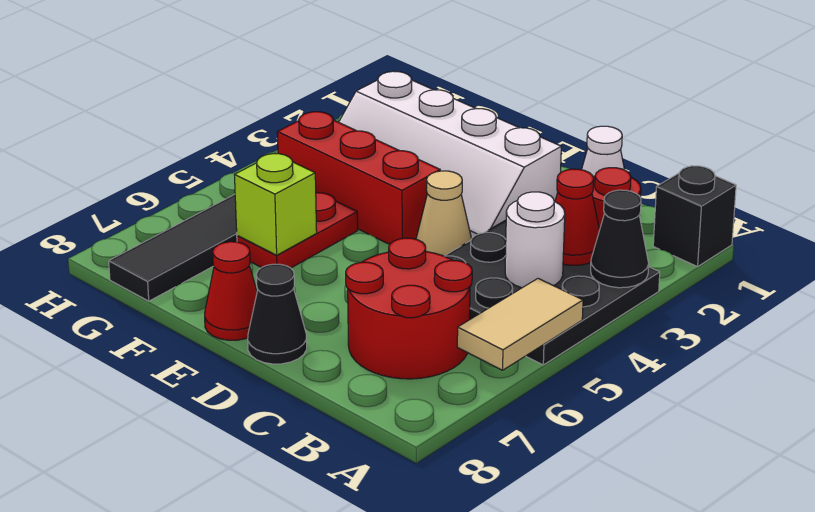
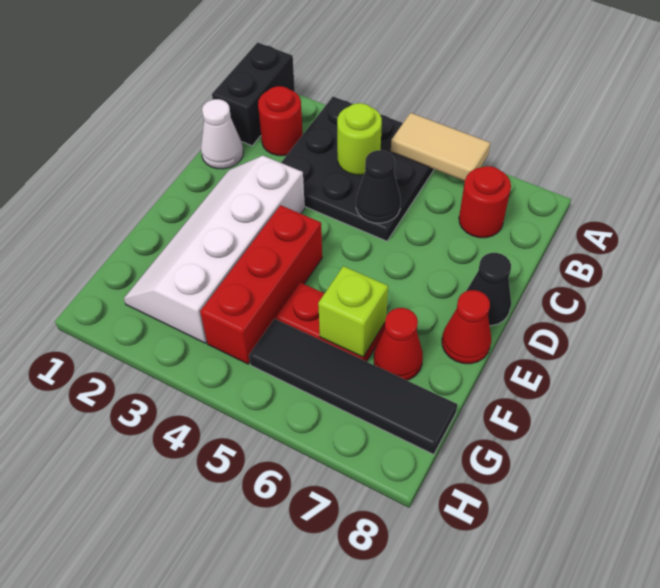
black 1x1 brick [653,166,736,267] -> black 1x2 brick [212,42,295,146]
black 1x1 cone [591,190,649,288] -> black 1x1 cone moved to [356,150,401,223]
red 1x1 cone [555,169,600,265] -> red 1x1 cone moved to [374,308,423,380]
white 1x1 round brick [505,192,565,288] -> lime 1x1 round brick [337,103,382,175]
red 2x2 round brick [346,238,472,379] -> red 1x1 round brick [459,166,511,238]
white 2x4 slope [339,71,561,238] -> white 2x4 slope turned to [124,156,305,343]
tan 1x1 cone [416,171,472,256] -> none

